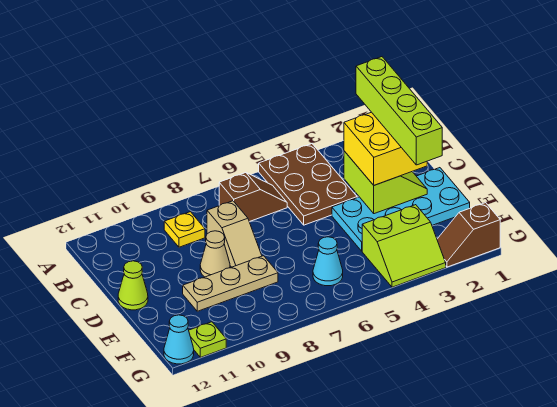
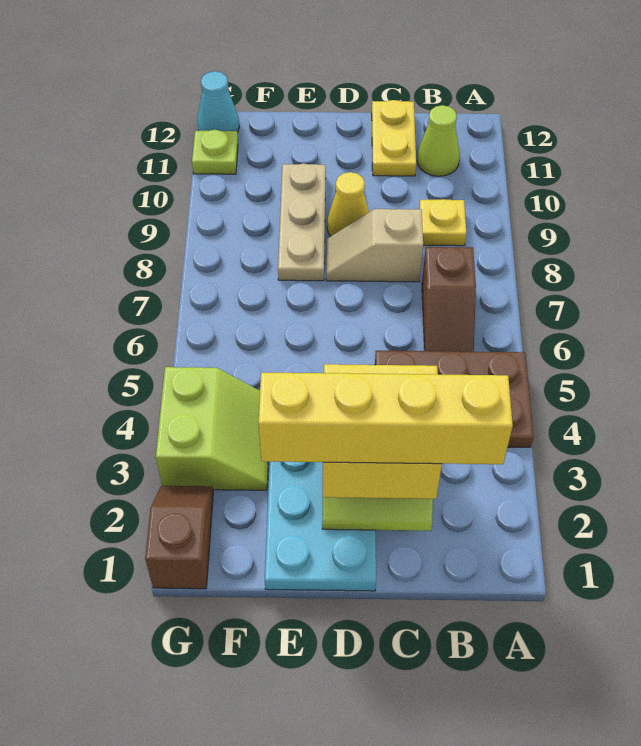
lime 1x4 brick [356,57,442,165] -> yellow 1x4 brick [258,372,513,464]
none -> yellow 1x2 plate [372,100,416,176]
tan 1x1 cone [200,231,230,277] -> yellow 1x1 cone [327,172,369,236]
lime 1x1 cone [118,261,148,310] -> lime 1x1 cone moved to [417,105,460,176]
lime 2x2 slope [362,205,446,287] -> lime 2x2 slope turned to [156,367,268,490]
cyan 1x1 cone [313,237,343,286] -> none

